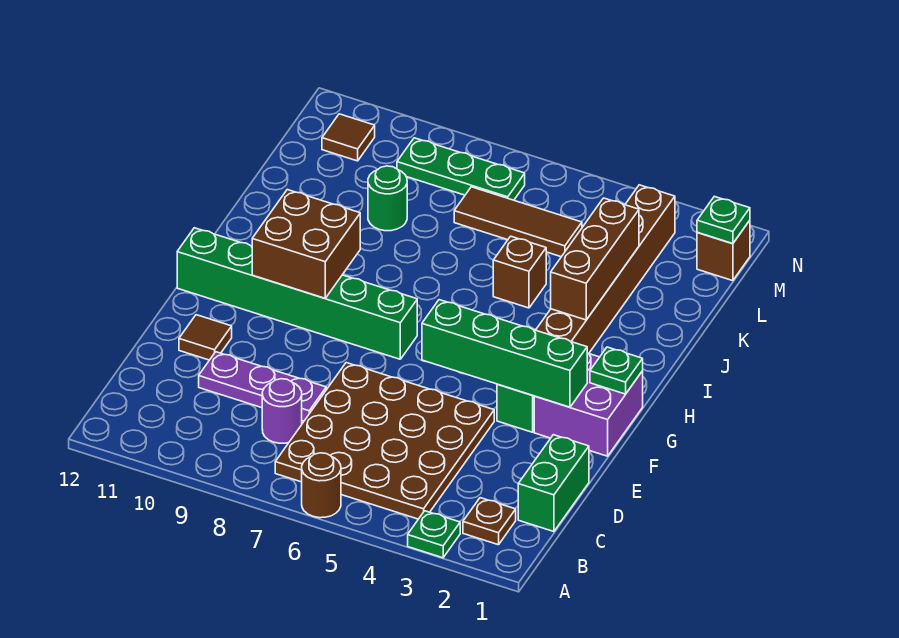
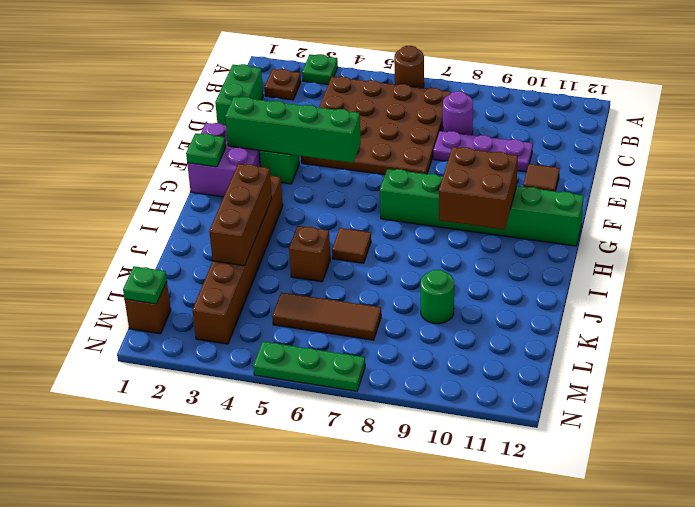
green 1x3 plate [397,138,525,200] -> green 1x3 plate moved to [253,342,365,391]
brown 1x1 tile [322,114,375,161] -> brown 1x1 tile moved to [332,228,371,263]

